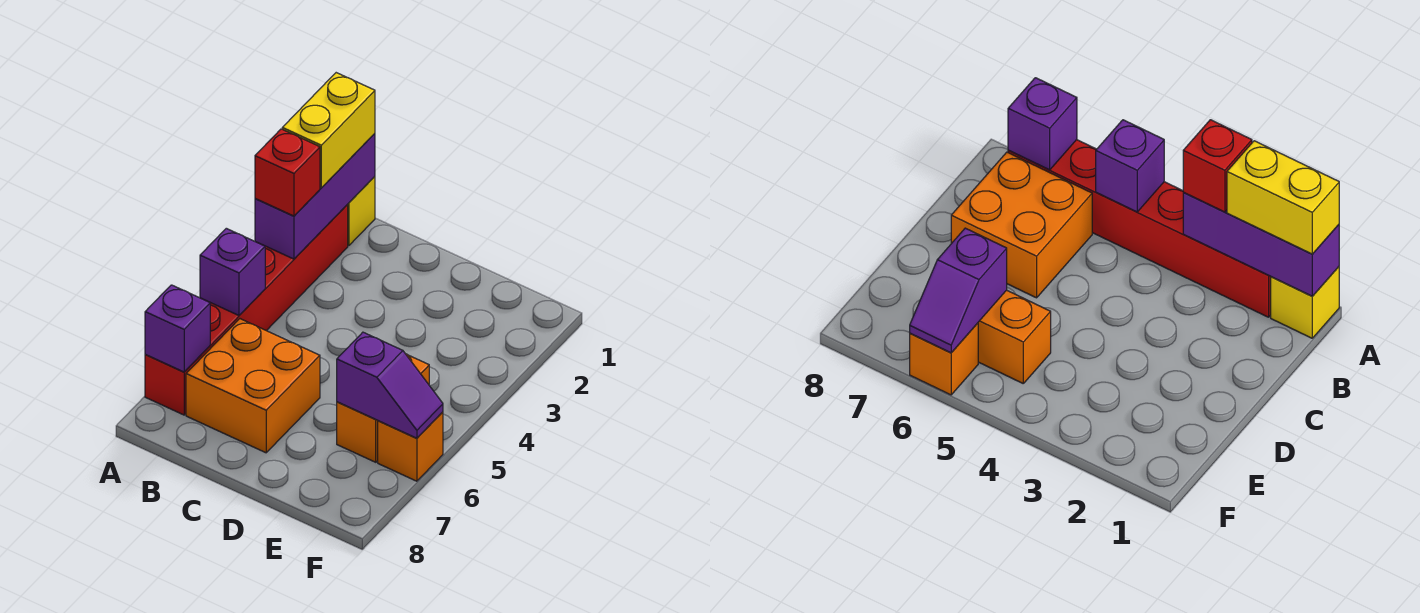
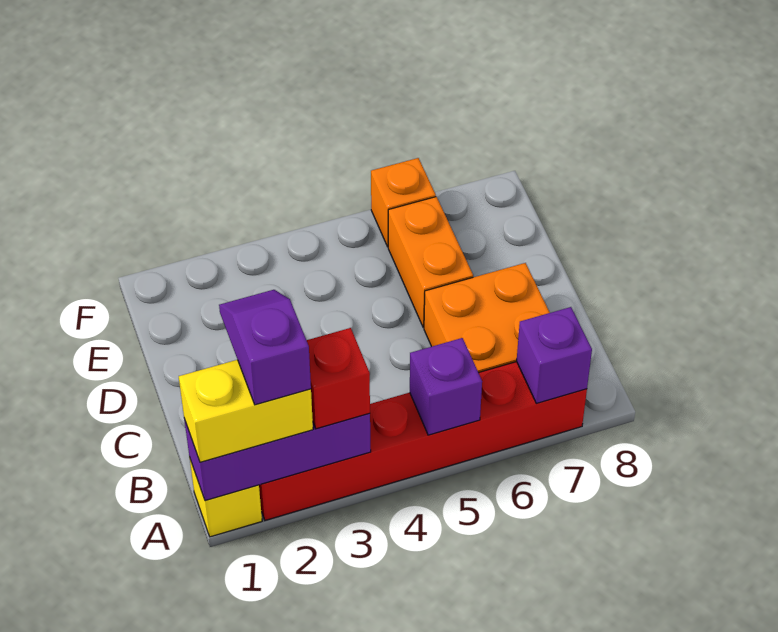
orange 1x2 brick [337,354,429,462] -> orange 1x2 brick turned to [388,197,473,327]
purple 1x2 slope [337,332,443,438] -> purple 1x2 slope moved to [219,290,311,405]

